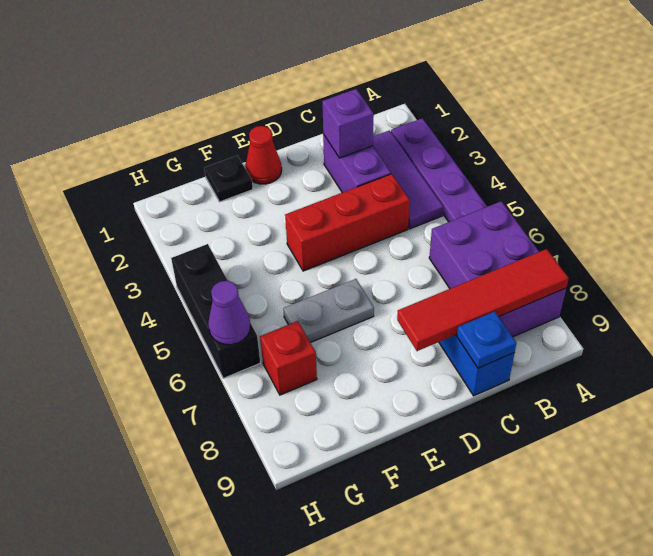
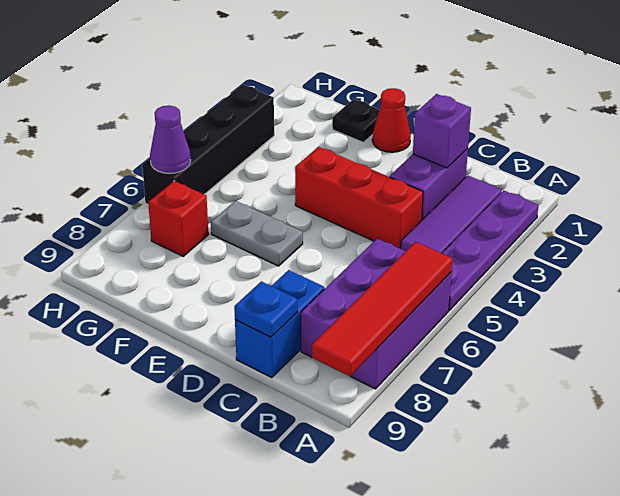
red 1x4 tile [397,249,569,351] -> red 1x4 tile turned to [312,242,452,376]
black 1x3 brick [171,244,260,378] -> black 1x4 brick [142,85,274,204]

